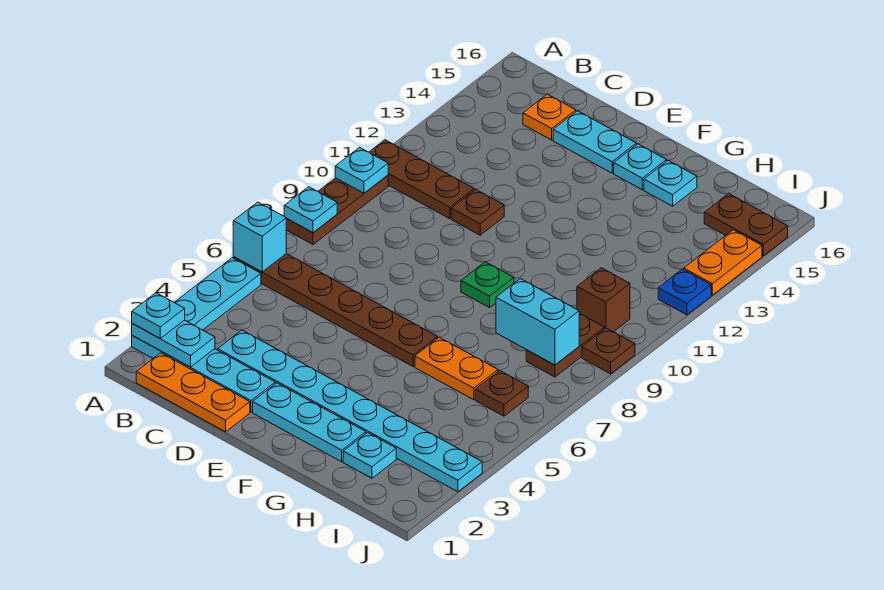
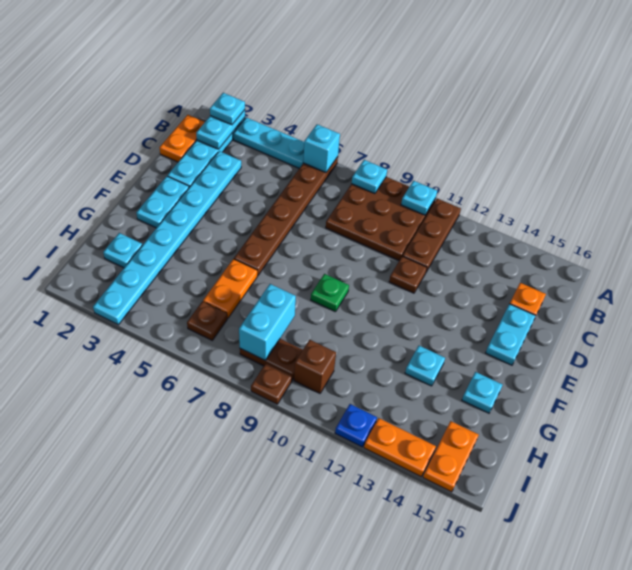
brown 1x3 plate [286,175,388,245] -> brown 3x3 plate [326,177,436,260]
orange 1x3 plate [136,353,250,432] -> orange 1x2 plate [160,115,205,162]
cyan 1x3 plate [253,383,366,462] -> cyan 1x2 plate [136,176,189,228]
cyan 1x1 plate [614,144,667,190] -> cyan 1x1 plate moved to [405,346,445,386]
brown 1x2 plate [704,194,788,256] -> orange 1x2 plate [423,421,478,492]

